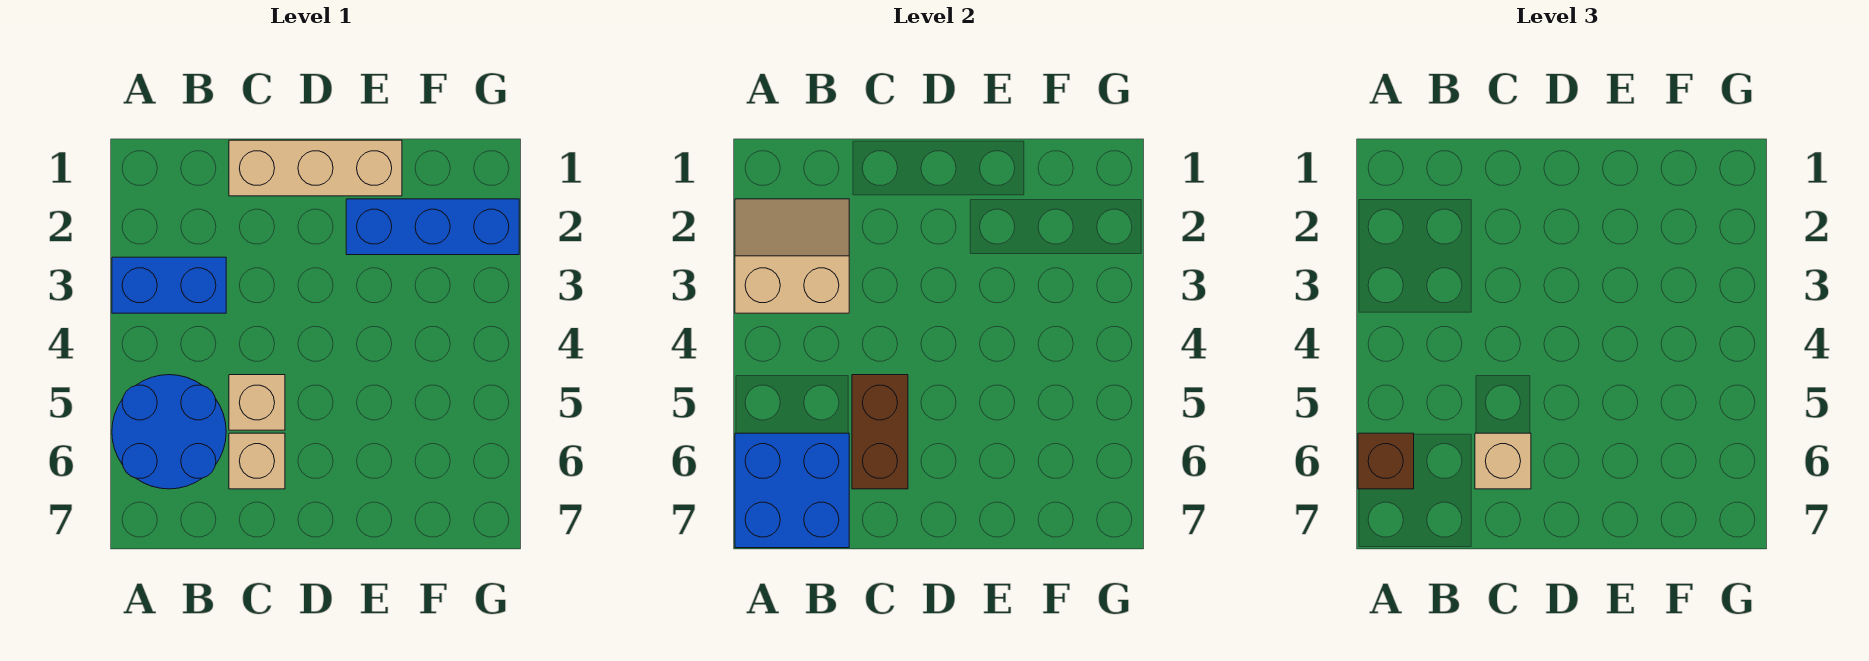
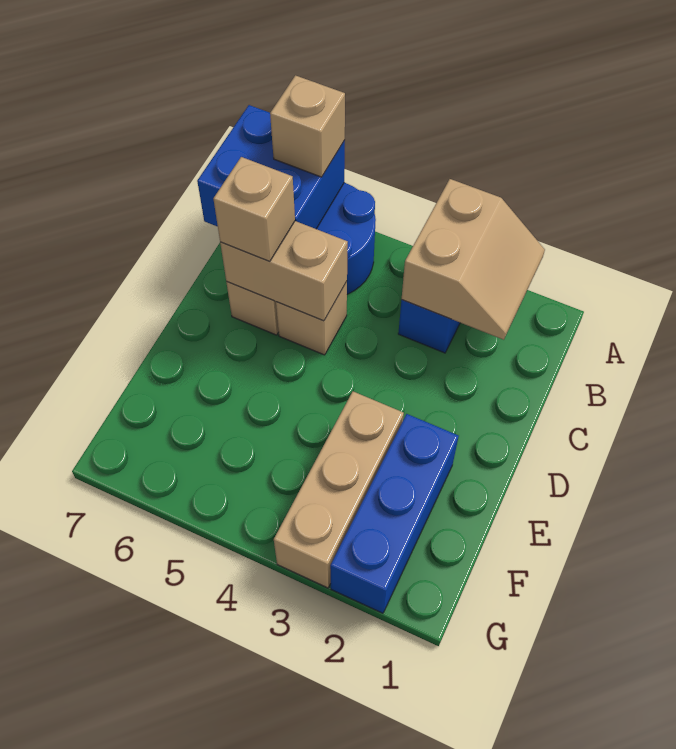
brown 1x1 brick [1358,433,1414,489] -> tan 1x1 brick [270,75,345,177]
tan 1x3 brick [229,140,402,196] -> tan 1x3 brick moved to [274,392,404,588]
brown 1x2 brick [852,375,908,489] -> tan 1x2 brick [220,221,348,321]

